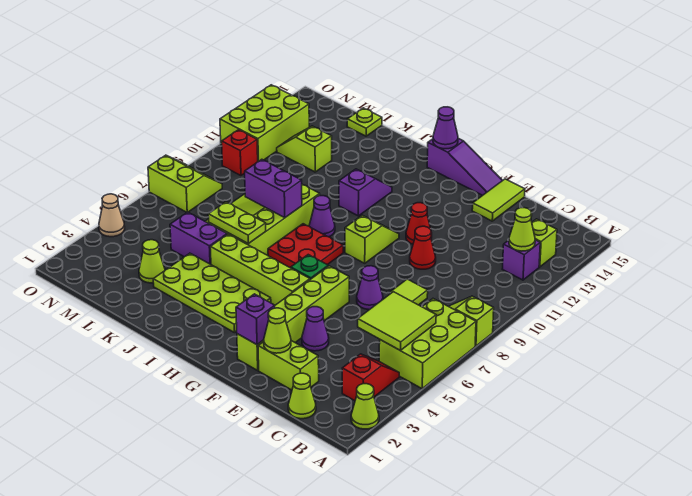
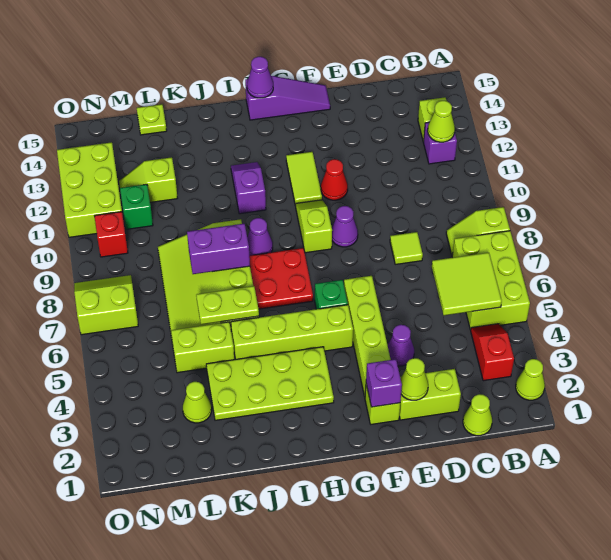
purple 1x1 cone [357,266,383,310] -> purple 1x1 cone moved to [332,206,358,247]
red 1x1 cone [410,226,436,269] -> none
lime 1x2 tile [472,179,525,221] -> lime 1x2 tile moved to [286,152,322,206]
purple 1x2 brick [170,212,227,264] -> lime 1x2 brick [171,322,234,373]
none -> green 1x1 brick [120,184,153,229]
tan 1x1 cone [99,194,125,237] -> none

